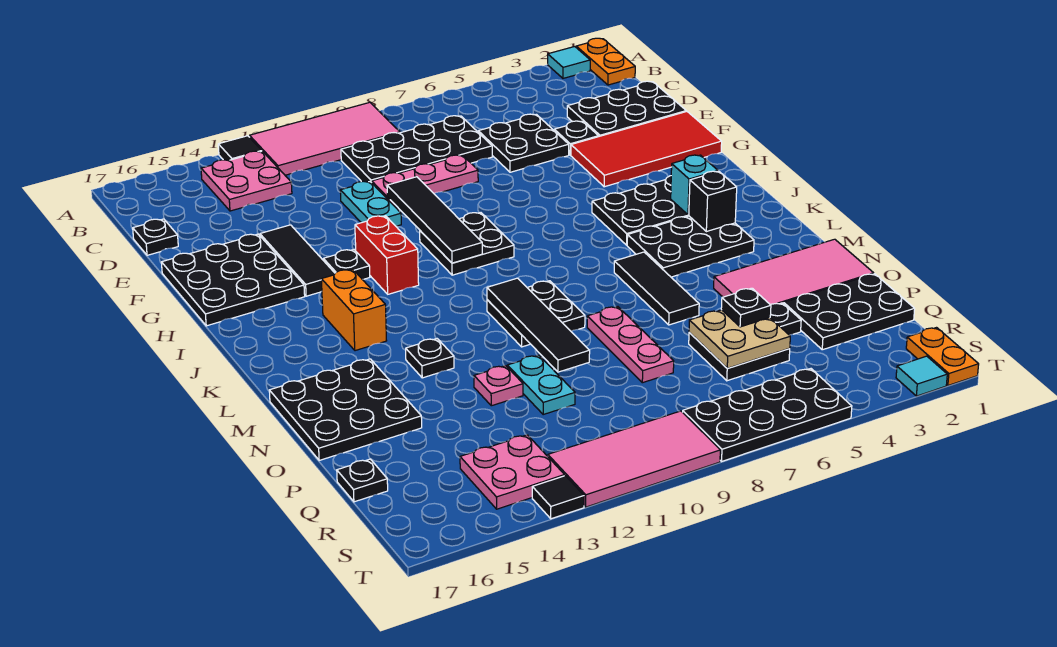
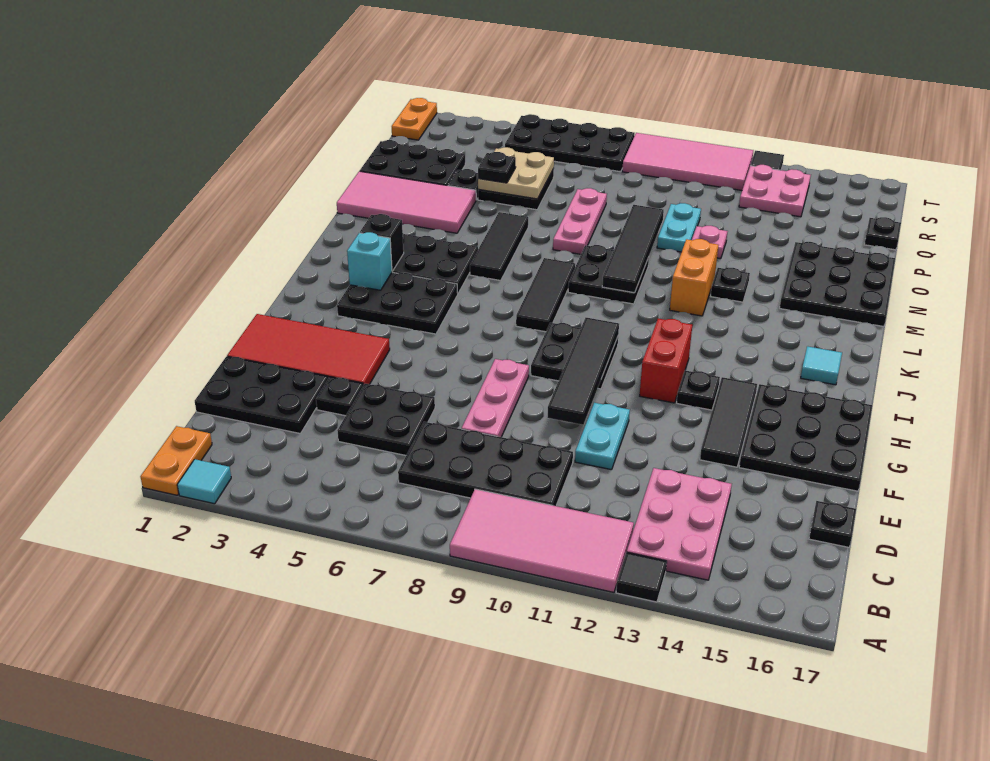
pink 2x2 plate [201,151,292,211] -> pink 2x3 plate [627,468,732,580]
pink 1x3 plate [372,155,478,206] -> pink 1x3 plate turned to [462,359,529,437]
none -> black 1x3 tile [516,258,575,332]
orange 1x2 brick [321,269,387,351] -> orange 1x2 brick moved to [670,239,718,316]
cyan 1x1 tile [896,356,947,396] -> cyan 1x1 tile moved to [801,346,842,385]

